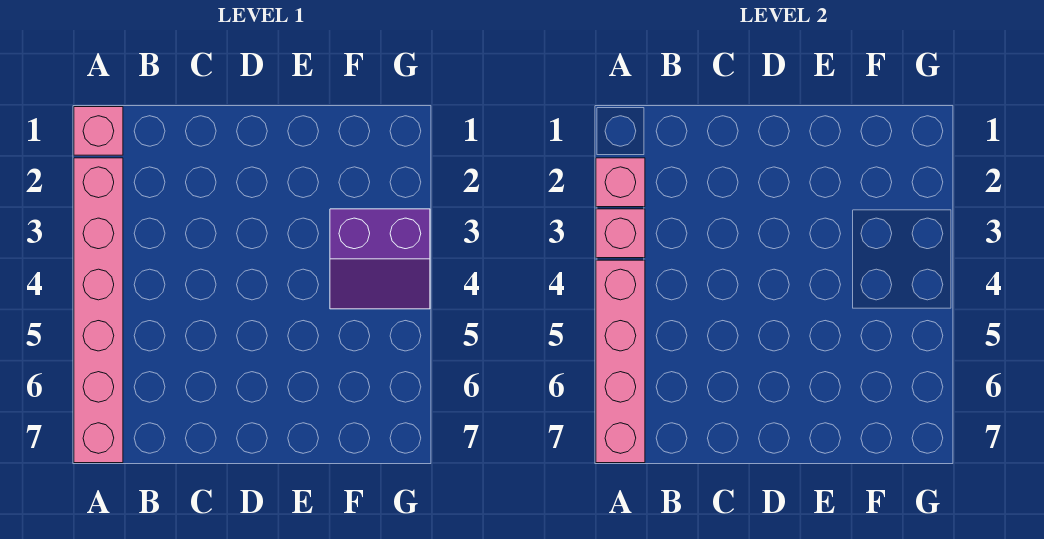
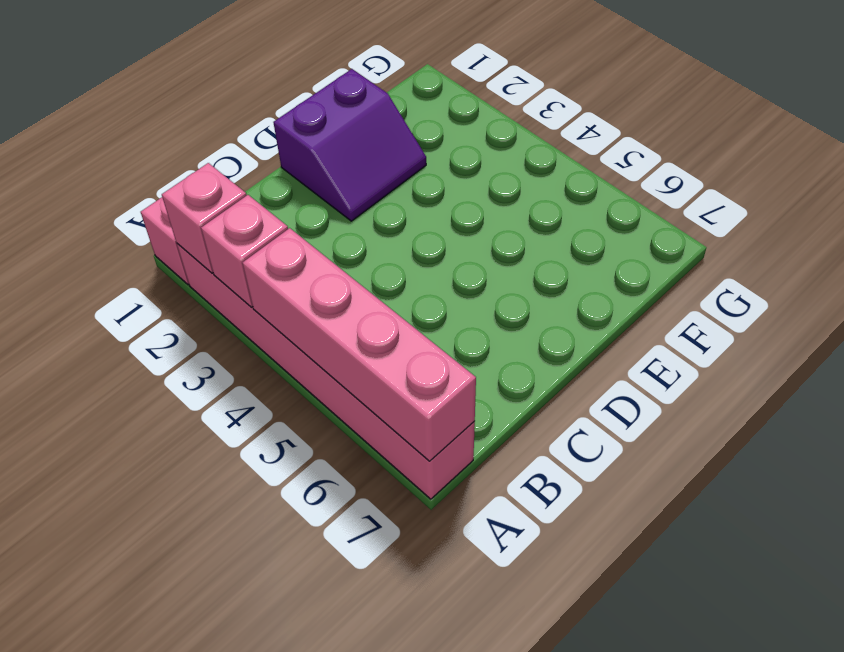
purple 2x2 slope [330,209,430,309] -> purple 2x2 slope moved to [273,69,426,221]

